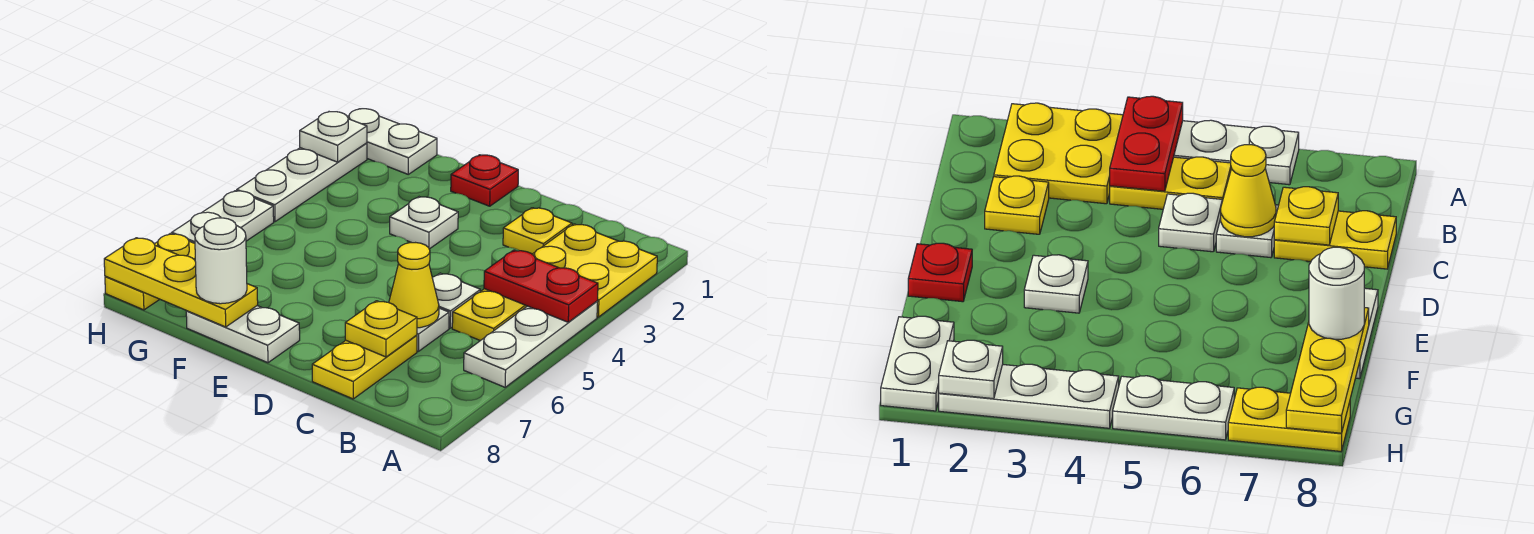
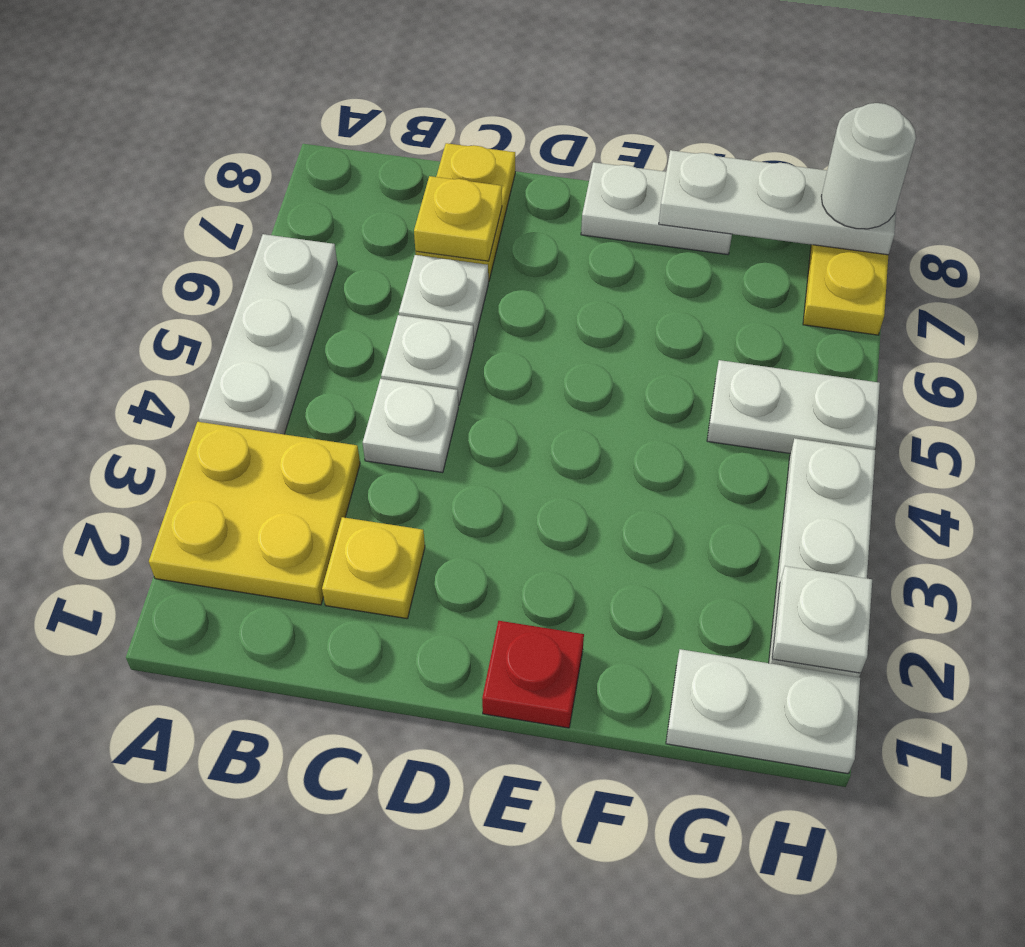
red 1x2 plate [484,250,598,322] -> none
yellow 1x2 plate [452,289,527,341] -> none
yellow 1x1 cone [389,243,439,328] -> none
white 1x1 plate [390,197,458,249] -> white 1x1 plate moved to [363,379,458,473]
yellow 1x3 plate [104,238,258,327] -> white 1x3 plate [659,150,896,255]
white 1x1 round brick [195,218,247,304] -> white 1x1 round brick moved to [821,103,916,229]
white 1x2 plate [172,191,274,243] -> white 1x2 plate turned to [707,360,880,453]

